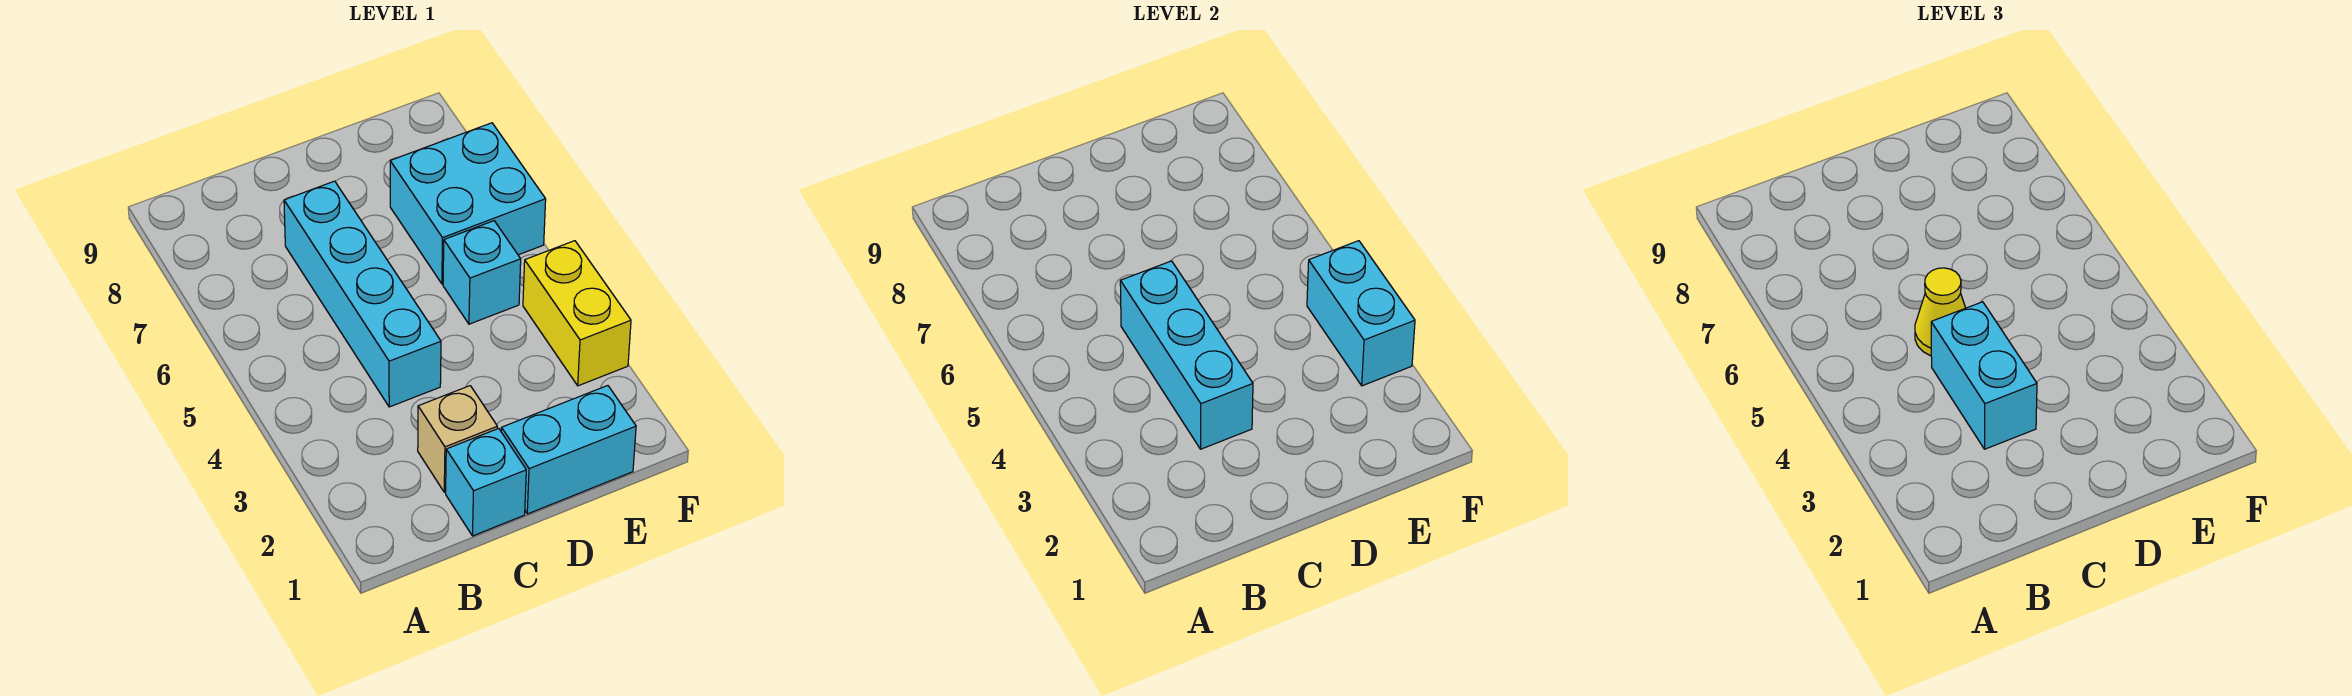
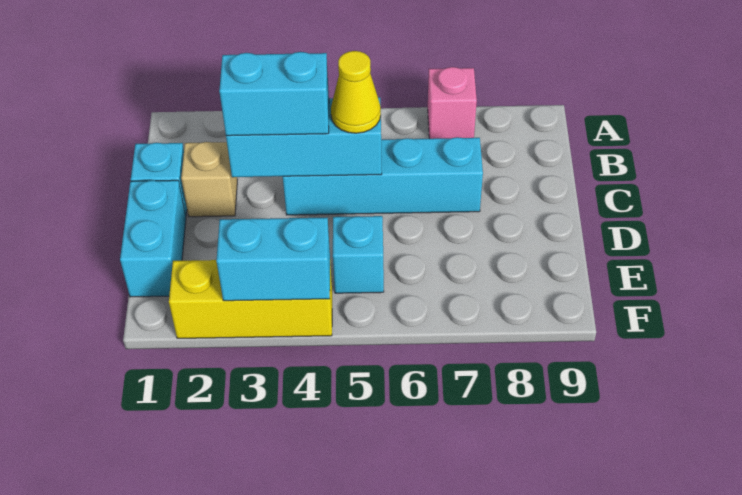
none -> pink 1x1 brick [428,67,477,139]
cyan 2x2 brick [390,123,546,284] -> none
yellow 1x2 brick [523,241,631,386] -> yellow 1x3 brick [169,260,332,338]

